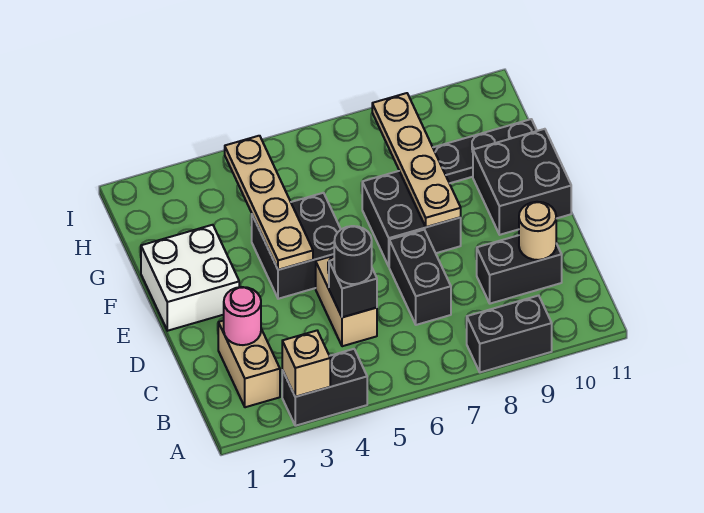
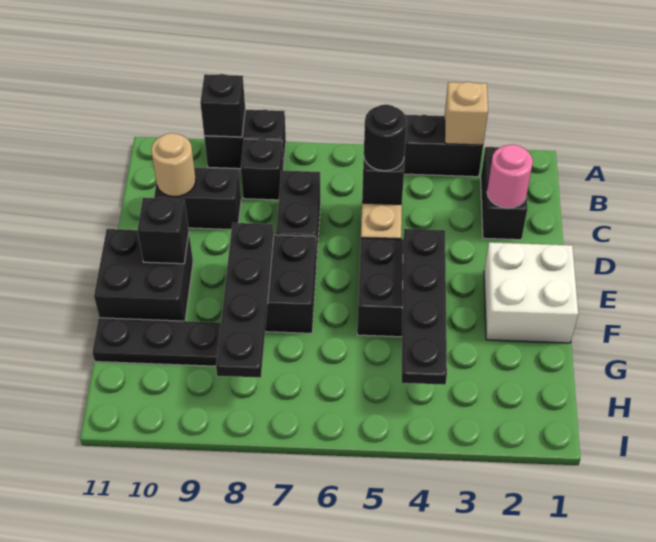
none -> black 1x1 brick [200,74,245,137]
tan 1x2 brick [218,321,280,407] -> black 1x2 brick [481,147,527,240]
none -> black 1x1 brick [241,139,283,200]
tan 1x4 plate [225,136,313,270] -> black 1x4 plate [402,229,447,385]
tan 1x4 plate [372,93,461,227] -> black 1x4 plate [216,223,274,378]
none -> black 1x1 brick [137,198,189,264]

